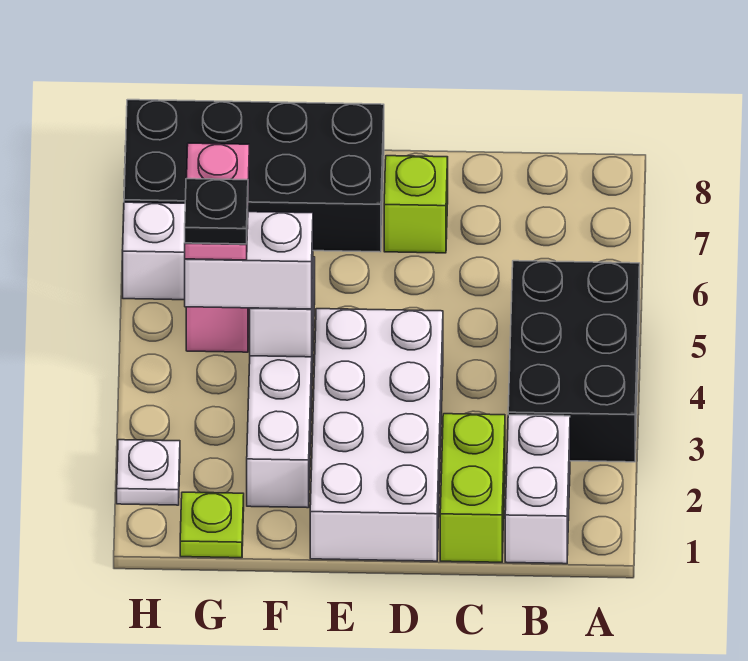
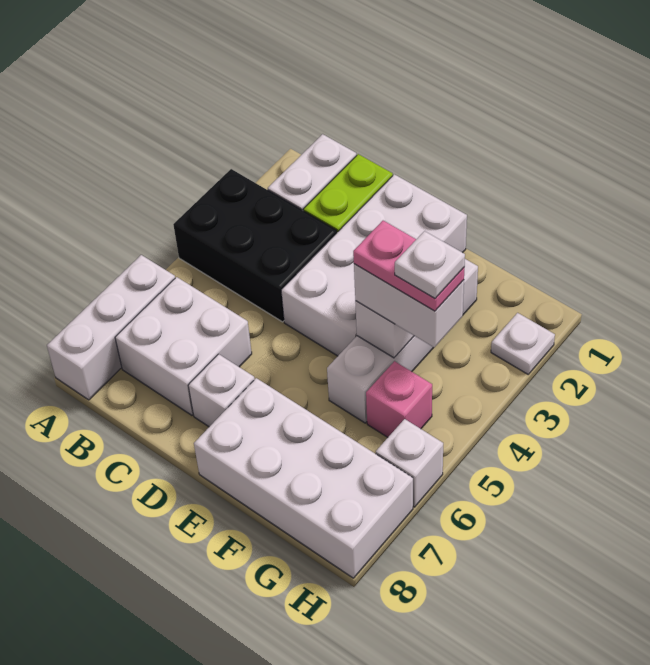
black 2x3 brick [508,261,640,462] -> black 2x3 brick turned to [173,169,337,322]
none -> white 1x3 brick [47,255,175,400]
none -> white 2x2 brick [115,277,252,415]
lime 1x1 brick [384,156,448,253] -> white 1x1 brick [188,354,255,427]
black 2x4 brick [124,100,384,252] -> white 2x4 brick [194,378,413,578]
lime 1x1 plate [180,492,244,558] -> none
pink 1x2 plate [185,143,249,260] -> pink 1x2 plate turned to [353,221,464,311]
black 1x1 plate [185,179,248,244] -> white 1x1 plate [395,231,465,298]

